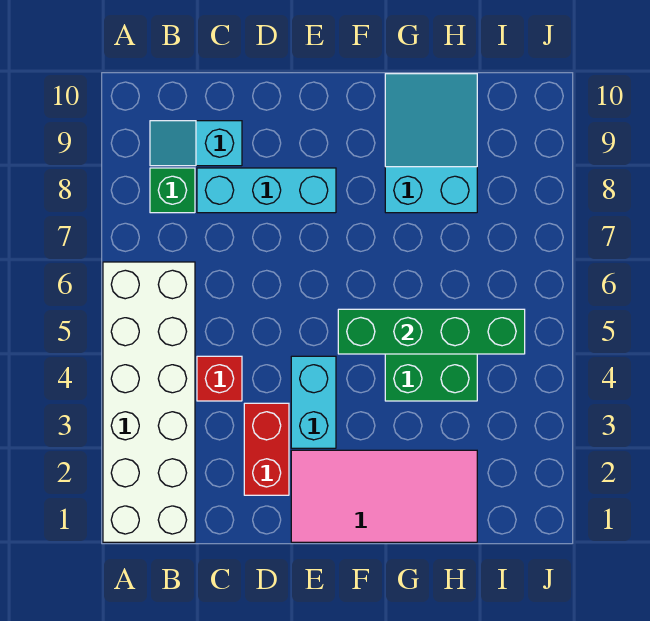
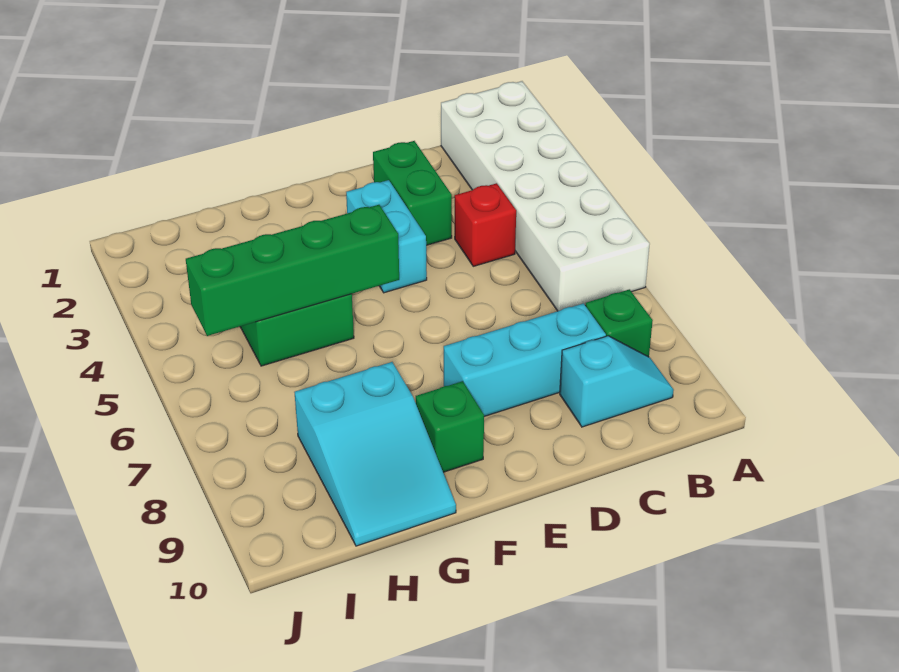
red 1x2 brick [244,403,289,495] -> green 1x2 brick [373,141,452,245]
pink 2x4 tile [291,450,477,542] -> none
none -> green 1x1 brick [416,381,484,472]

